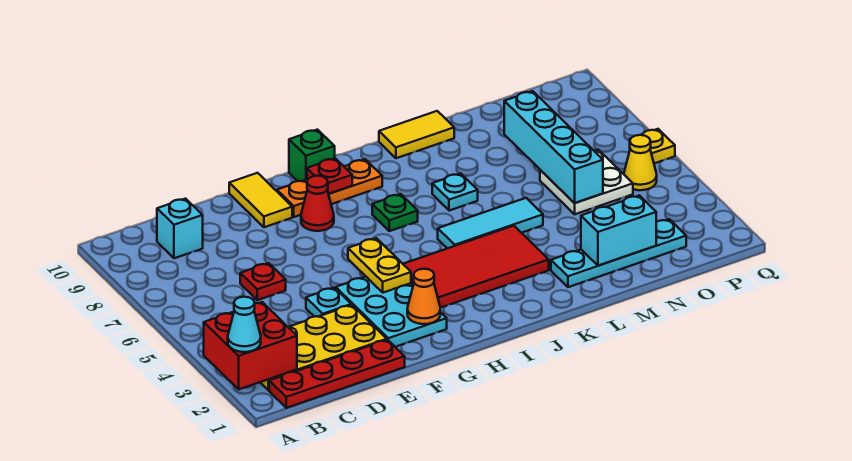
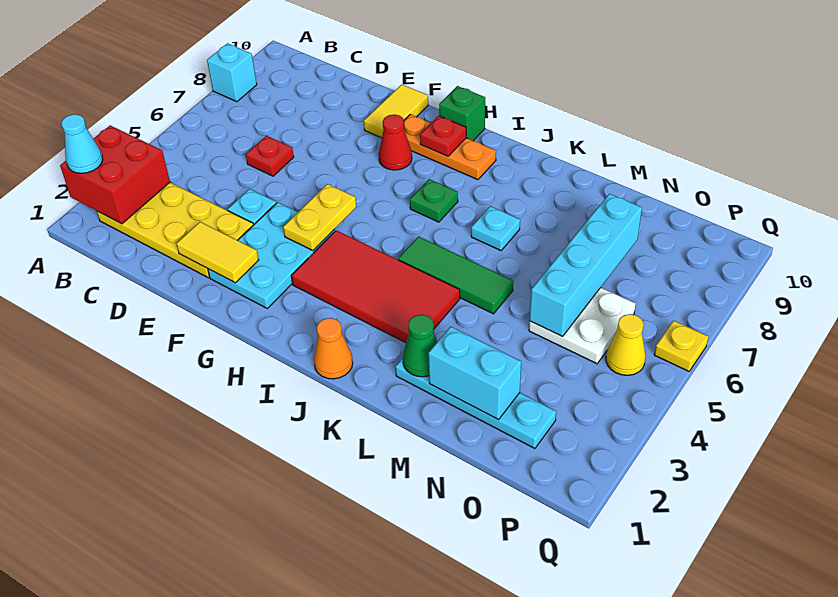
red 1x4 plate [269,340,405,408] -> none
cyan 1x1 brick [157,199,203,258] -> cyan 1x1 brick moved to [207,43,257,102]
orange 1x1 cone [407,269,440,324] -> orange 1x1 cone moved to [314,318,353,379]
cyan 1x3 tile [438,198,543,248] -> green 1x3 tile [398,236,513,314]
yellow 1x2 tile [379,111,454,158] -> yellow 1x2 tile moved to [176,222,259,283]
none -> green 1x1 cone [403,315,437,377]

